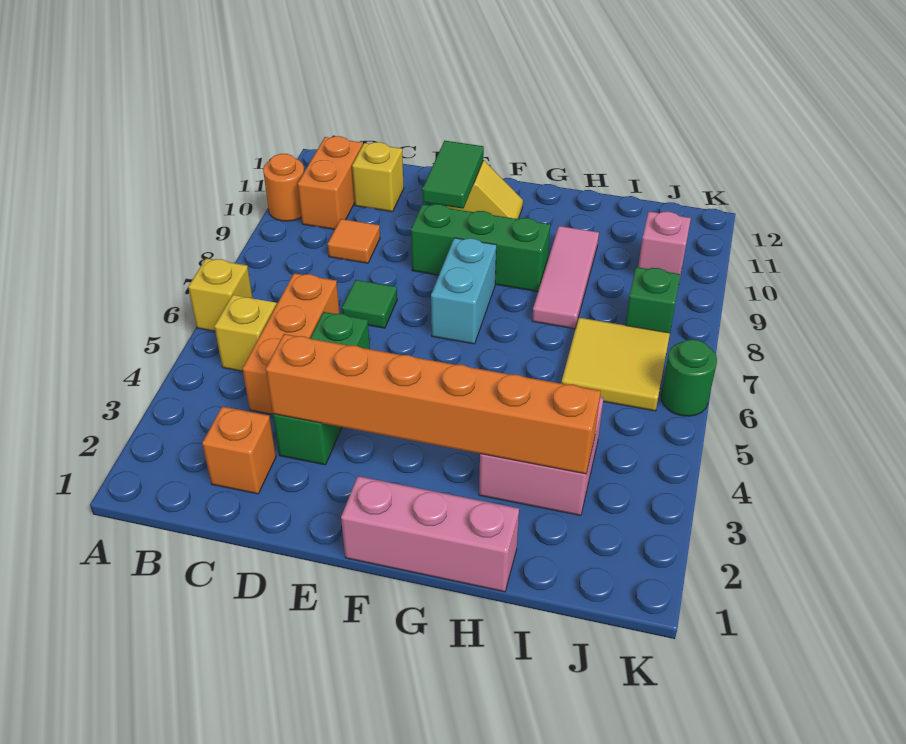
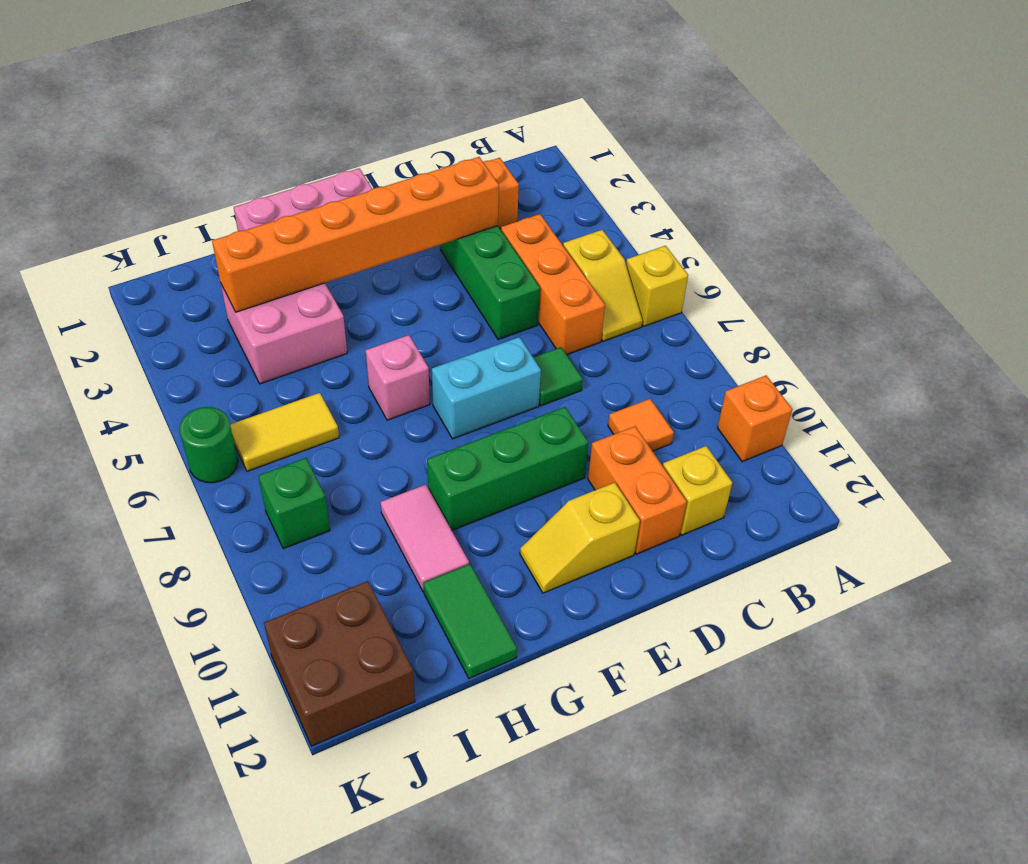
orange 1x1 round brick [263,154,304,221] -> orange 1x1 brick [717,376,792,462]
orange 1x2 brick [298,136,362,229] -> orange 1x2 brick moved to [588,426,687,554]
green 1x2 tile [422,141,484,209] -> green 1x2 tile moved to [423,564,517,678]
cyan 1x2 brick [431,238,496,344] -> cyan 1x2 brick turned to [432,337,541,439]
pink 1x3 tile [532,226,599,329] -> pink 1x2 tile [381,485,469,591]
yellow 2x2 tile [561,318,670,411] -> yellow 1x2 tile [230,393,339,471]
pink 1x1 brick [638,211,691,281] -> pink 1x1 brick moved to [366,335,430,420]
none -> brown 2x2 brick [264,581,415,746]

